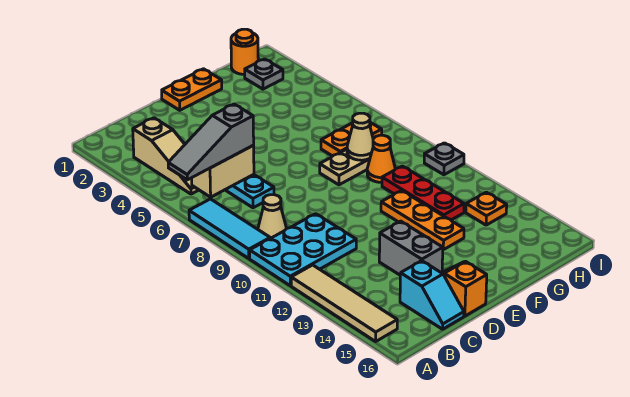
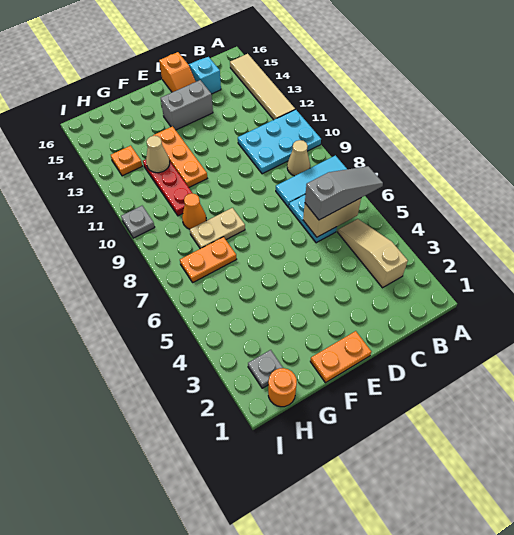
cyan 1x3 tile [189,199,270,258] -> cyan 1x3 tile turned to [276,155,347,207]
grey 1x2 brick [379,221,443,275] -> grey 1x2 brick turned to [161,80,213,130]
tan 1x1 cone [347,113,373,160] -> tan 1x1 cone moved to [146,136,170,173]

